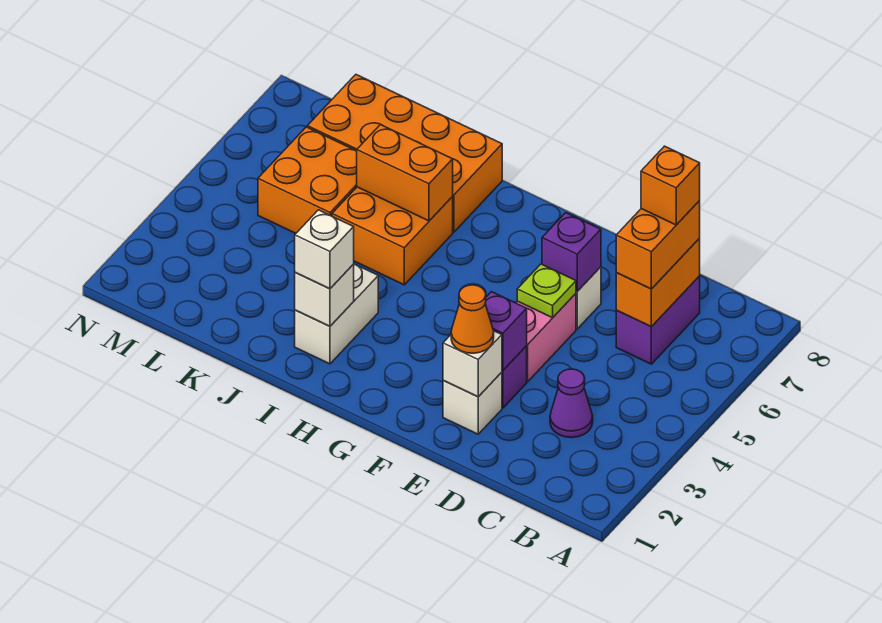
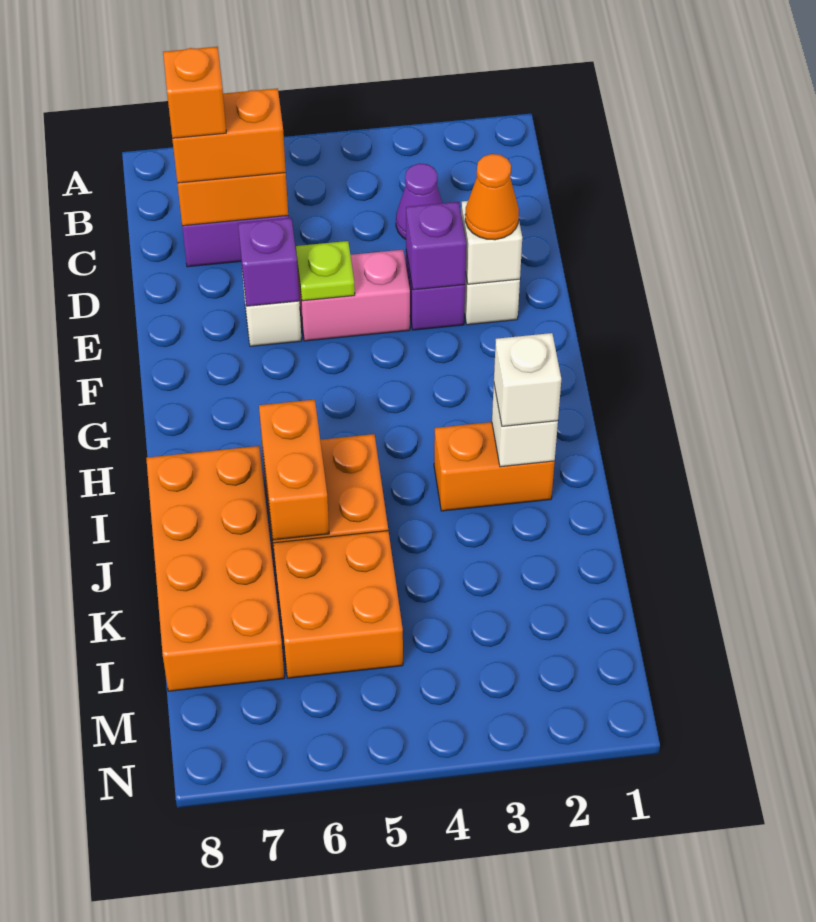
white 1x2 brick [295,264,378,364] -> orange 1x2 brick [434,422,555,511]

